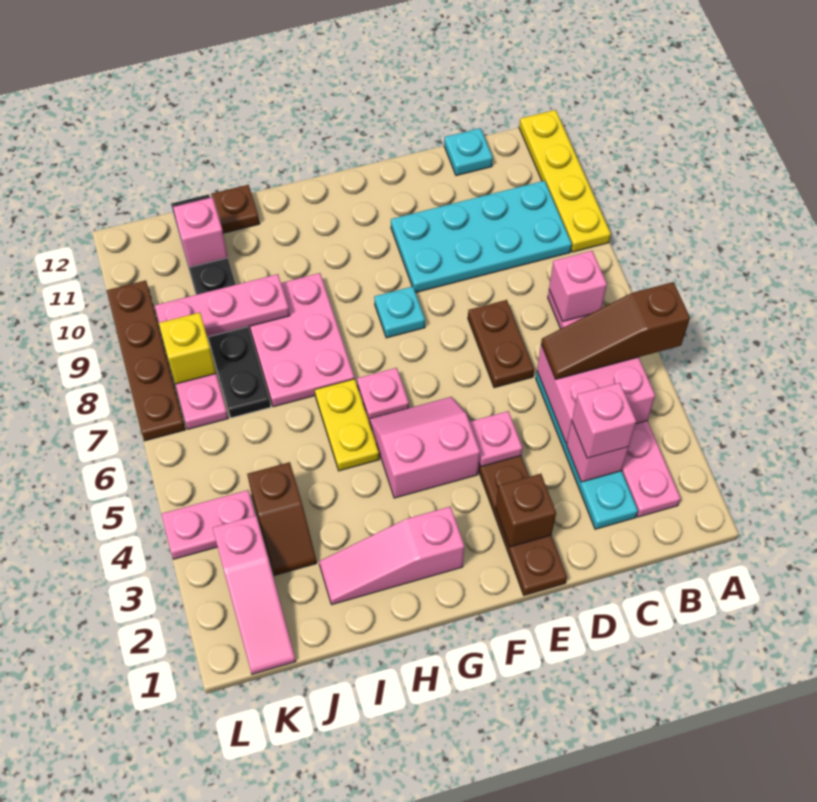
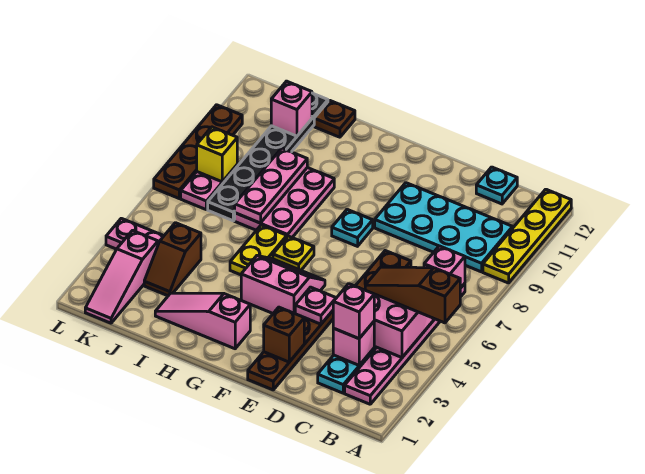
pink 1x1 plate [357,368,409,420] -> yellow 1x1 plate [273,236,314,270]
pink 1x3 plate [155,274,290,337] -> pink 1x3 plate turned to [235,148,307,223]

